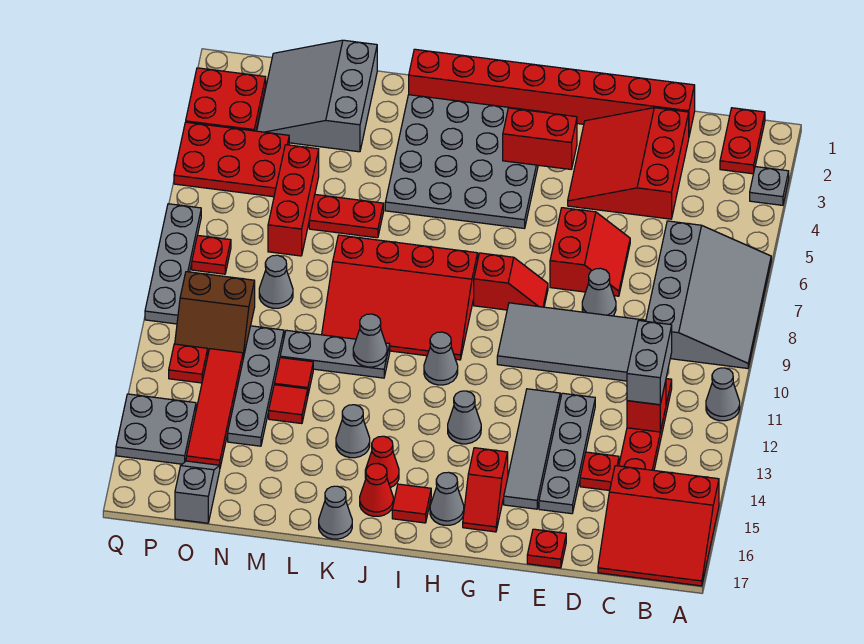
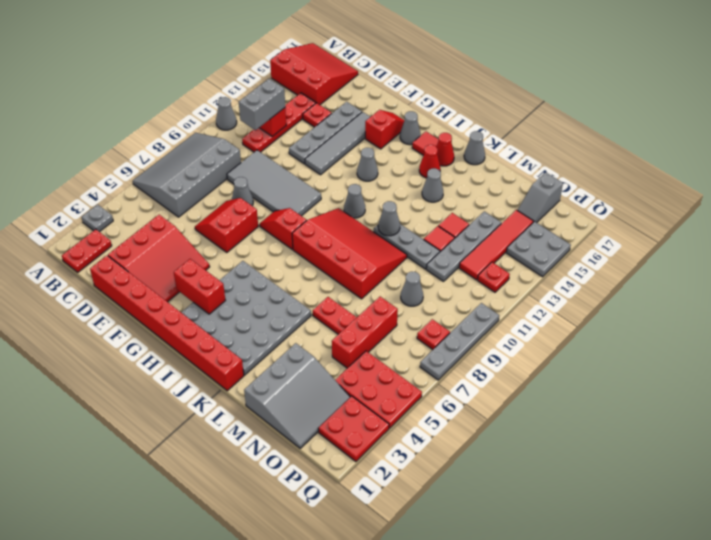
red 1x1 plate [527,529,566,568] -> none
brown 2x2 slope [175,272,255,358] -> none

